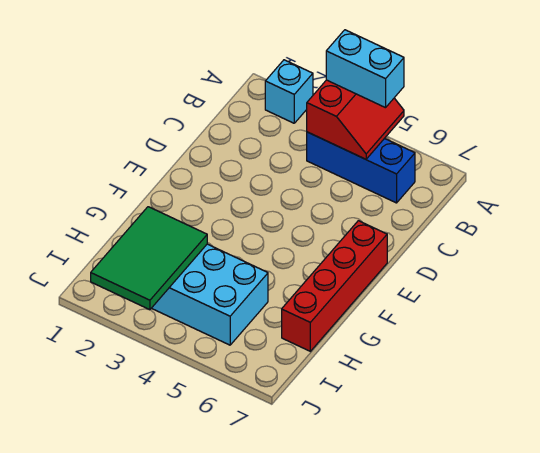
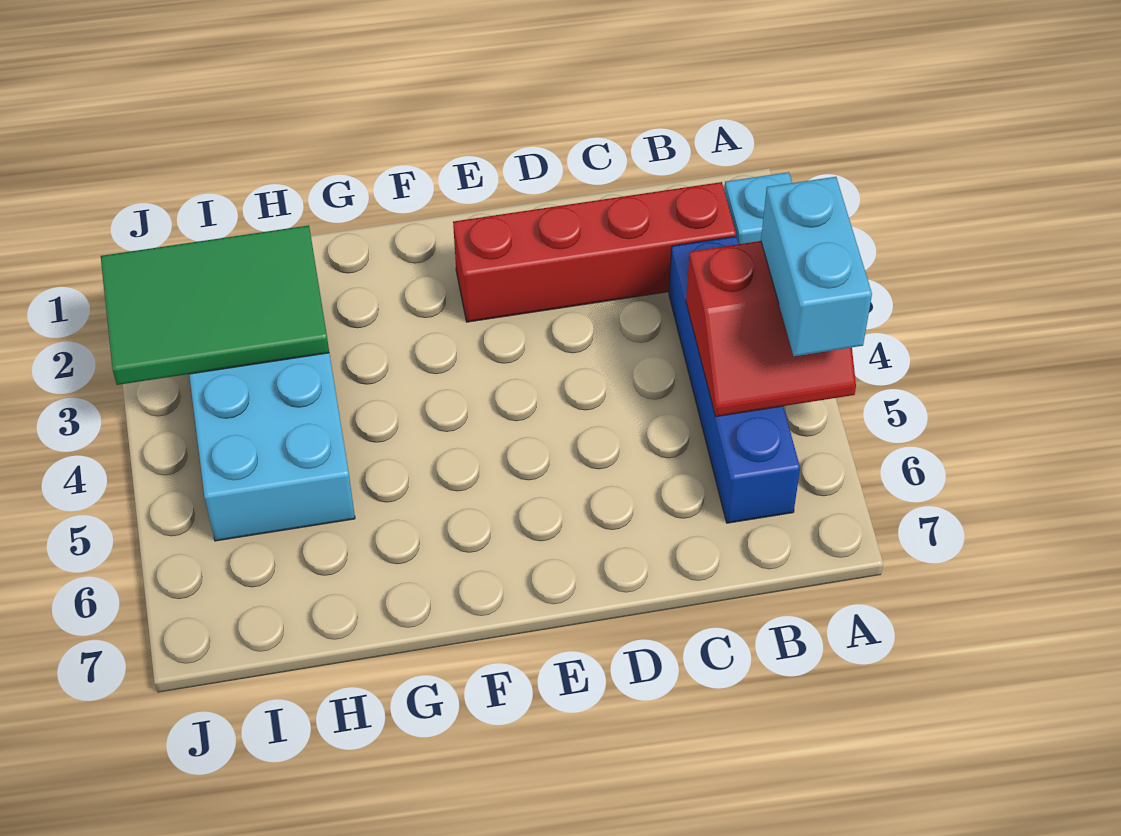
blue 1x3 brick [307,132,415,203] -> blue 1x4 brick [669,236,800,523]
red 1x4 brick [282,221,387,351] -> red 1x4 brick moved to [453,182,736,322]

